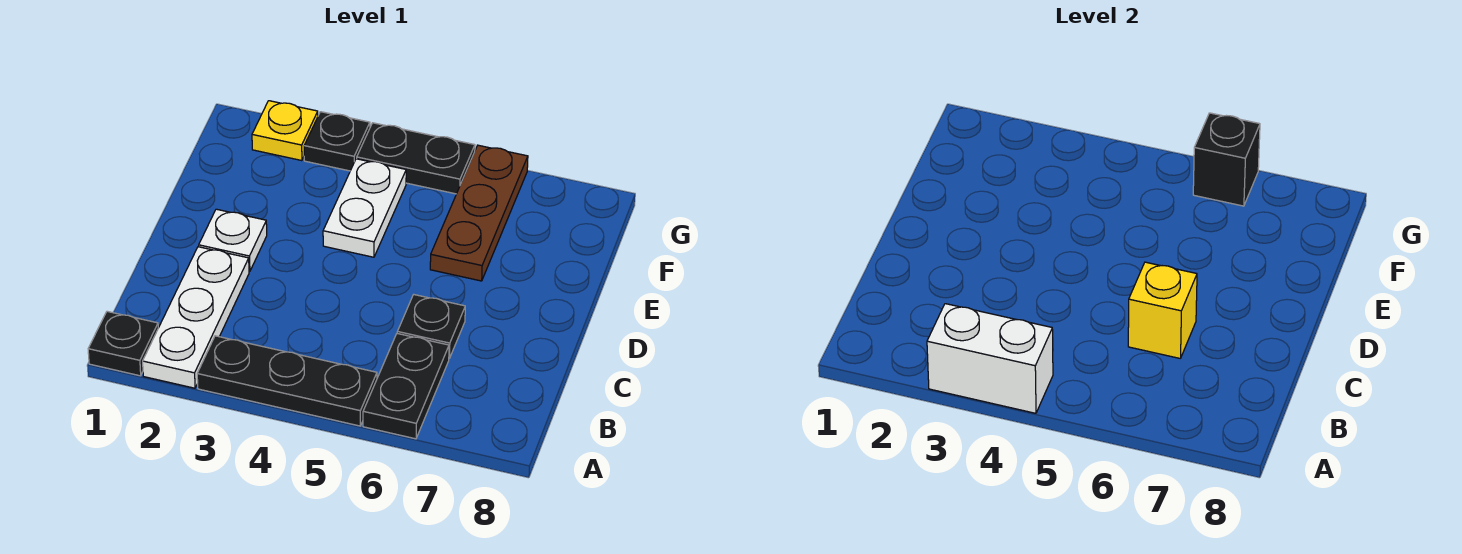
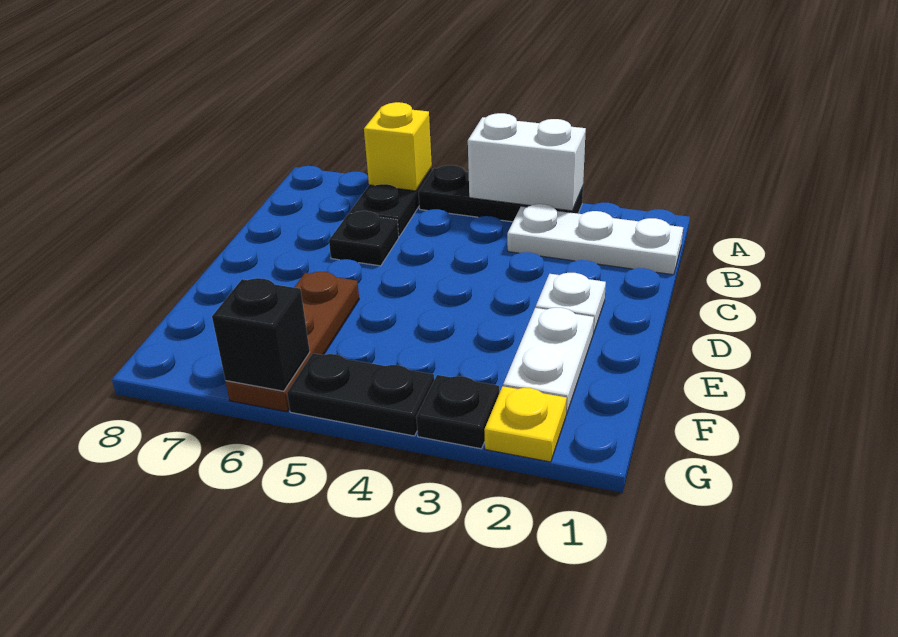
black 1x1 plate [88,311,158,376] -> none
white 1x3 plate [143,247,249,388] -> white 1x3 plate turned to [507,204,683,275]
yellow 1x1 brick [1128,262,1197,358] -> yellow 1x1 brick moved to [364,102,432,191]
white 1x2 plate [323,159,406,257] -> white 1x2 plate moved to [503,307,594,415]

